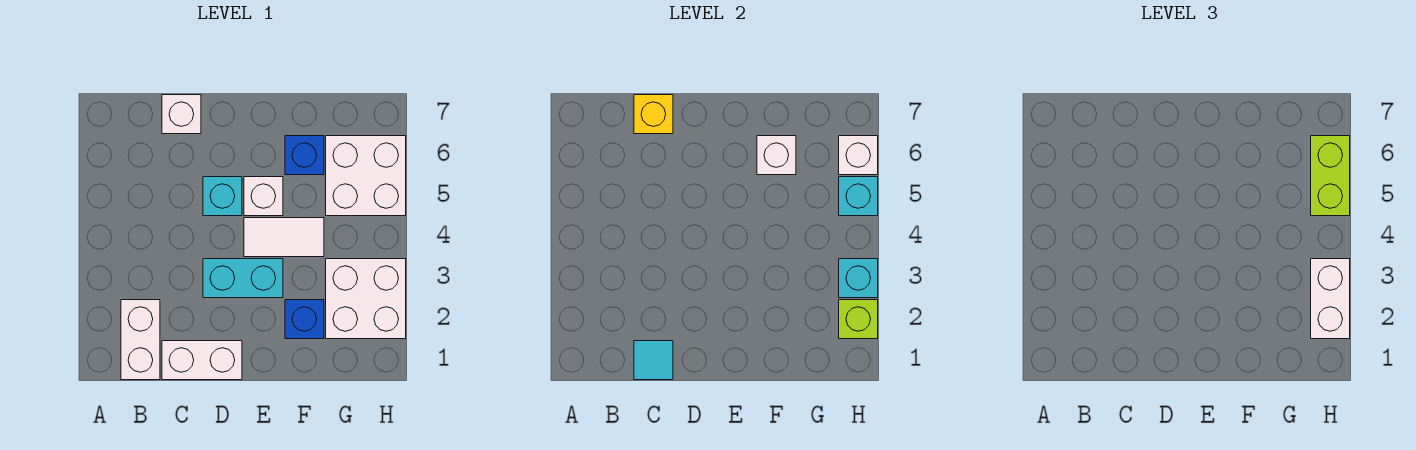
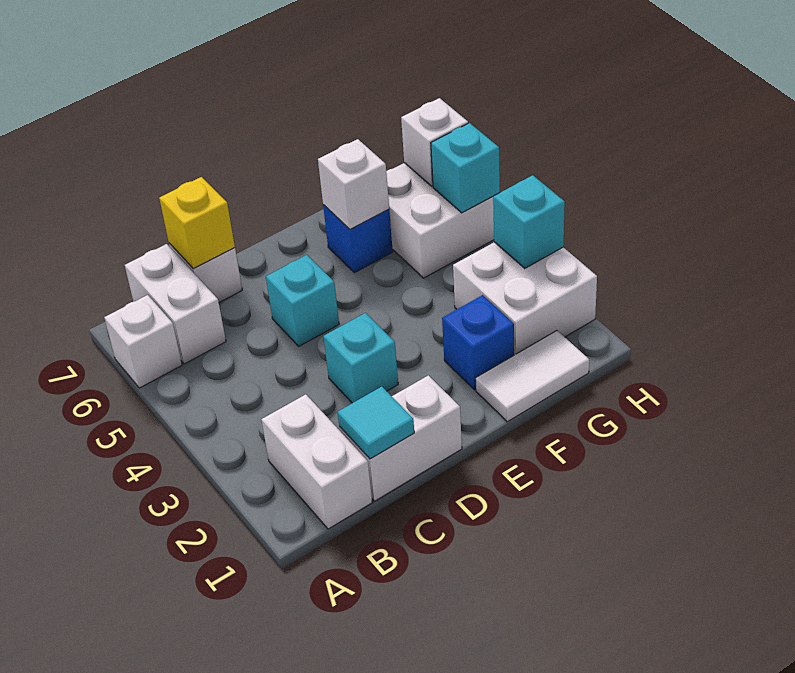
cyan 1x2 brick [203,259,283,298] -> cyan 1x1 brick [323,313,398,403]
white 1x2 tile [244,218,324,257] -> white 1x2 tile moved to [476,331,589,422]
white 1x1 brick [244,177,283,216] -> white 1x1 brick moved to [104,295,182,388]
lime 1x1 brick [839,300,878,339] -> none
white 1x2 brick [1311,259,1350,339] -> white 1x2 brick moved to [125,244,226,364]
lime 1x2 brick [1311,136,1350,216] -> none

